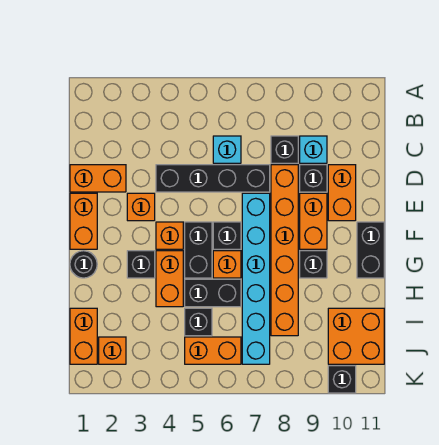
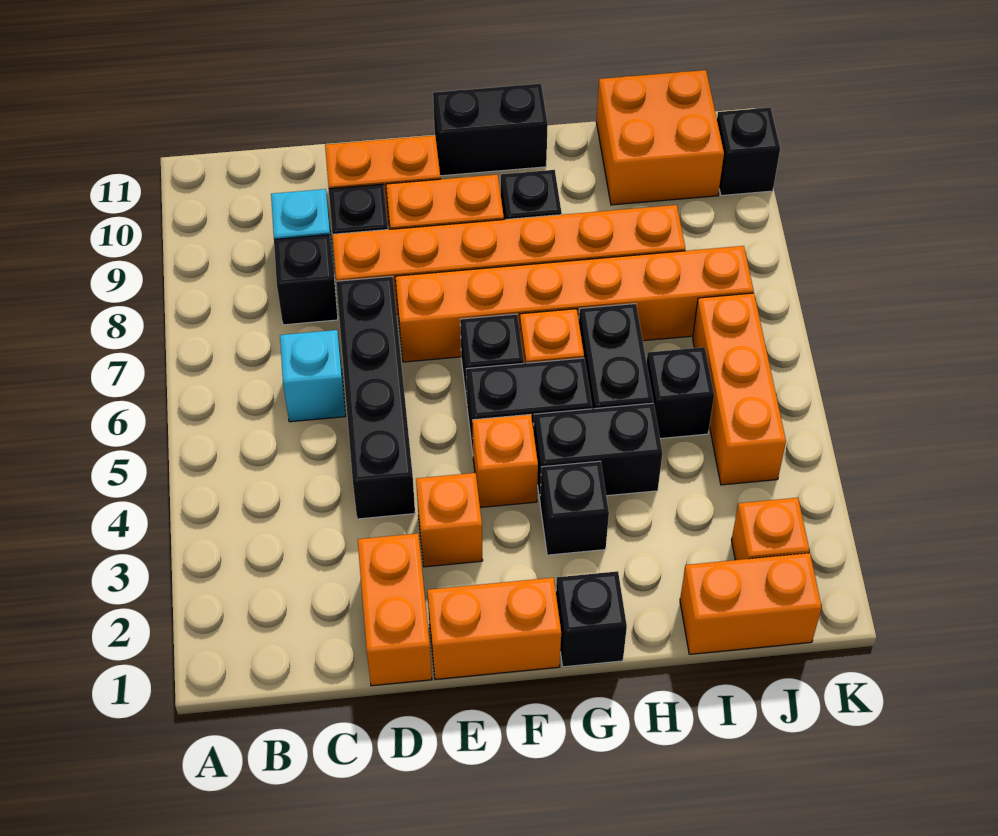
cyan 1x6 brick [242,193,270,364] -> orange 1x6 brick [396,246,754,362]
black 1x1 round brick [70,251,97,278] -> black 1x1 brick [556,571,627,667]
orange 1x2 brick [156,251,183,307] -> black 1x2 brick [534,403,662,500]
orange 1x2 brick [185,337,241,364] -> orange 1x3 brick [693,293,786,485]

